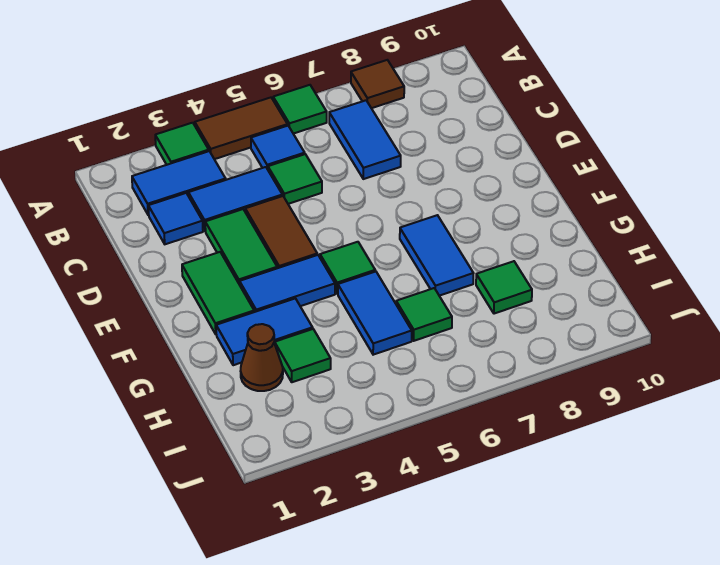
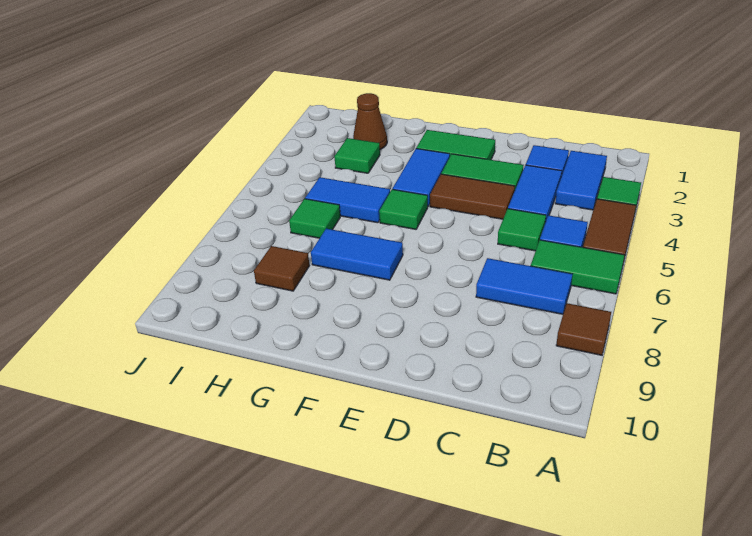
green 1x1 tile [273,85,327,134] -> green 1x2 tile [531,240,625,294]
blue 1x2 tile [216,298,313,365] -> none
green 1x1 tile [476,261,532,314] -> brown 1x1 tile [254,246,310,291]

